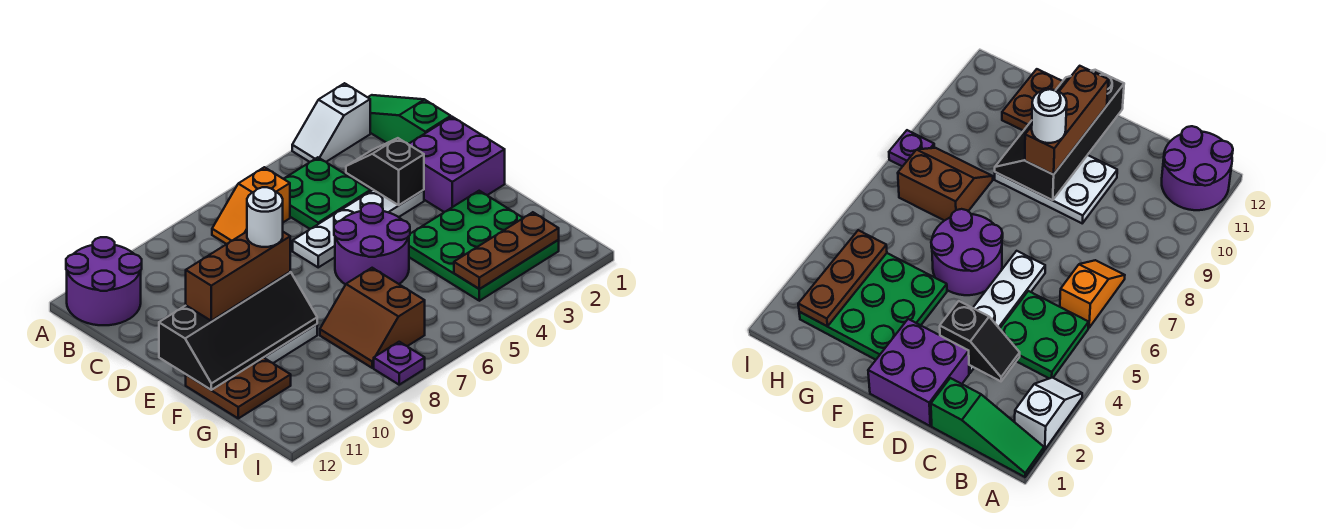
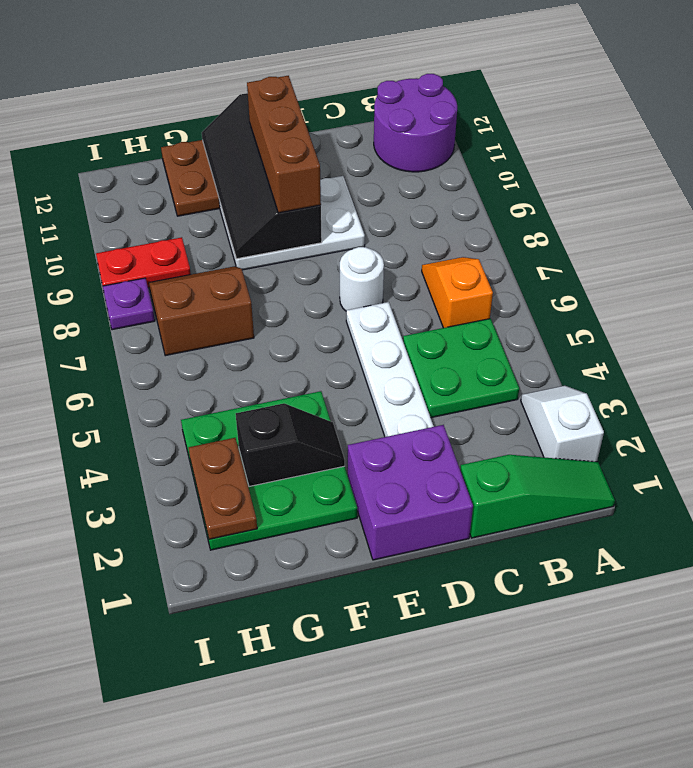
black 1x2 slope [346,138,424,205] -> black 1x2 slope moved to [236,403,345,486]
purple 2x2 round brick [334,203,410,285] -> none
white 1x1 round brick [247,187,283,247] -> white 1x1 round brick moved to [340,247,384,311]
brown 1x3 plate [454,212,559,289] -> brown 1x2 plate [189,438,257,539]
none -> red 1x2 plate [96,237,191,288]

